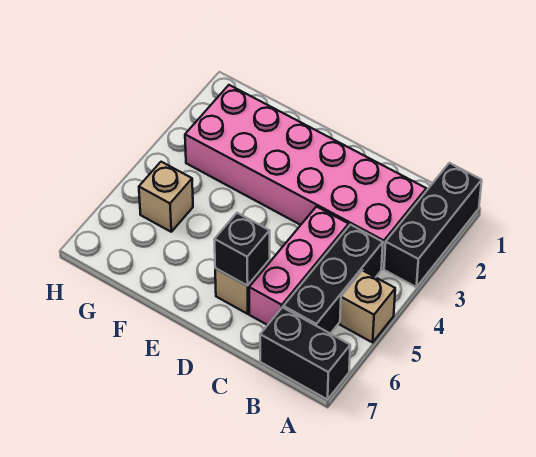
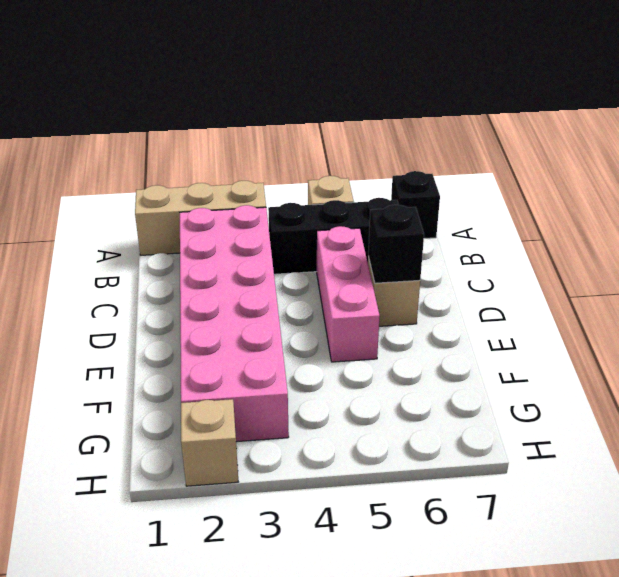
black 1x3 brick [384,163,482,287] -> tan 1x3 brick [135,181,266,255]
black 1x2 brick [260,307,350,400] -> black 1x1 brick [391,171,440,238]
pink 1x3 brick [249,207,349,325] -> pink 1x3 brick turned to [317,226,380,362]
tan 1x1 brick [139,162,193,232] -> tan 1x1 brick moved to [181,399,238,486]

